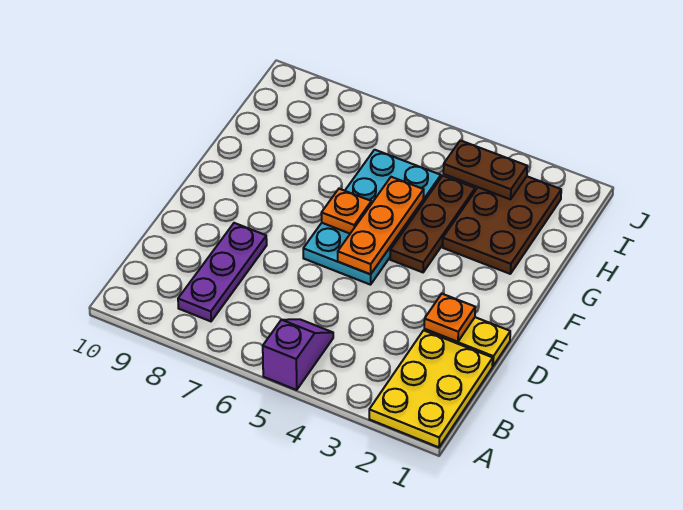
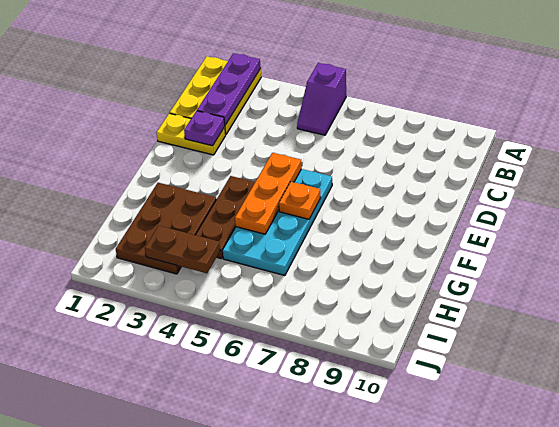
purple 1x3 plate [178,223,267,321] -> purple 1x3 plate moved to [197,53,261,125]
orange 1x1 plate [424,294,475,342] -> purple 1x1 plate [184,111,225,146]

